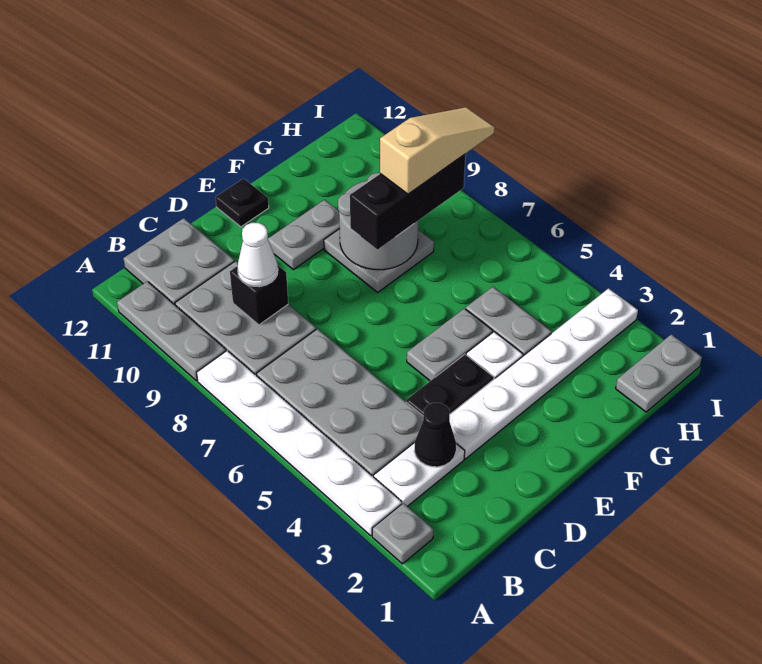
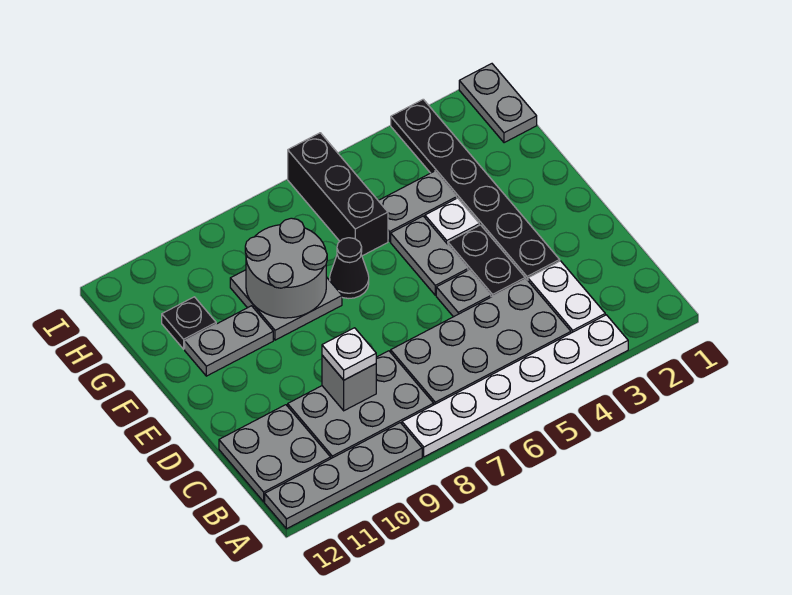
grey 1x1 plate [372,503,434,564] -> grey 1x1 plate moved to [436,270,491,317]
grey 1x3 plate [117,281,226,381] -> grey 1x4 plate [265,423,422,529]
black 1x1 cone [414,403,456,467] -> black 1x1 cone moved to [330,238,369,298]
black 1x1 brick [230,266,288,325] -> grey 1x1 brick [322,355,376,411]
white 1x1 cone [238,223,278,287] -> white 1x1 plate [322,328,376,380]
white 1x6 plate [450,288,638,459] -> black 1x6 plate [391,99,560,280]
grey 1x2 plate [268,200,340,270] -> grey 1x2 plate turned to [185,306,273,376]
black 1x1 plate [216,179,269,227] -> black 1x1 plate moved to [162,297,216,349]
black 1x3 brick [350,154,466,249] -> black 1x3 brick moved to [288,133,388,256]
tan 1x3 slope [380,107,495,194] -> none

